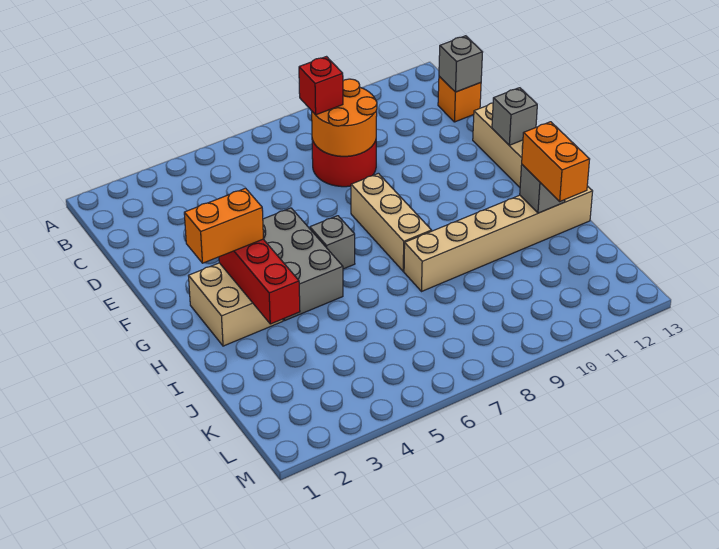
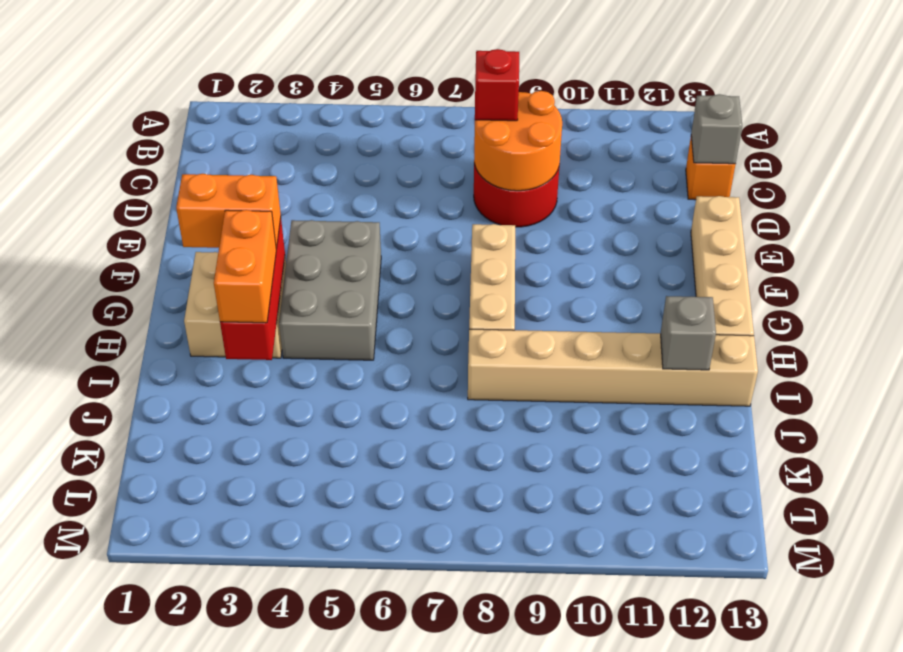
grey 1x1 brick [492,88,537,145] -> none
grey 1x1 brick [310,216,355,269] -> none
orange 1x2 brick [522,122,590,201] -> orange 1x2 brick moved to [214,210,276,323]

